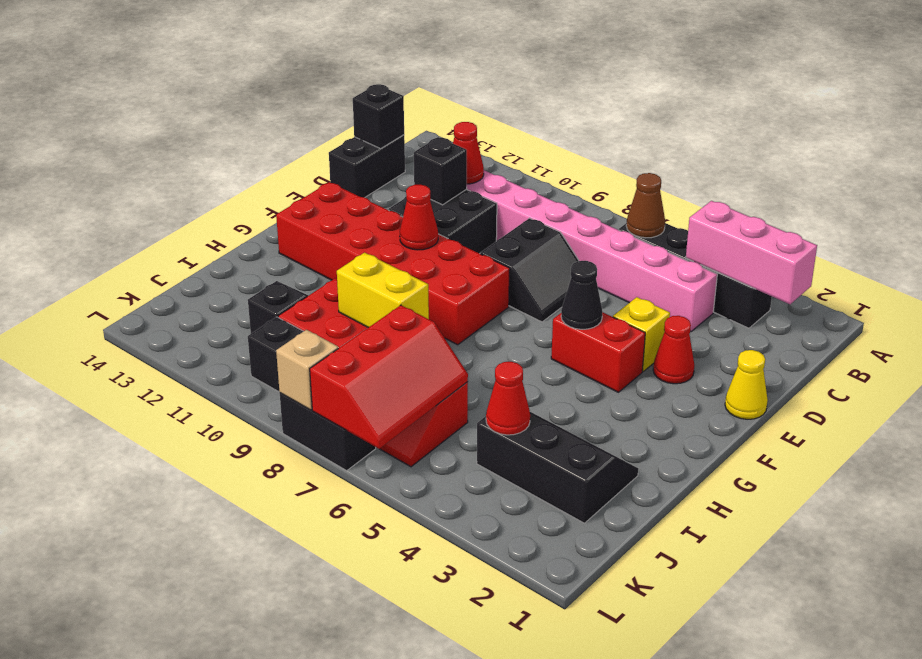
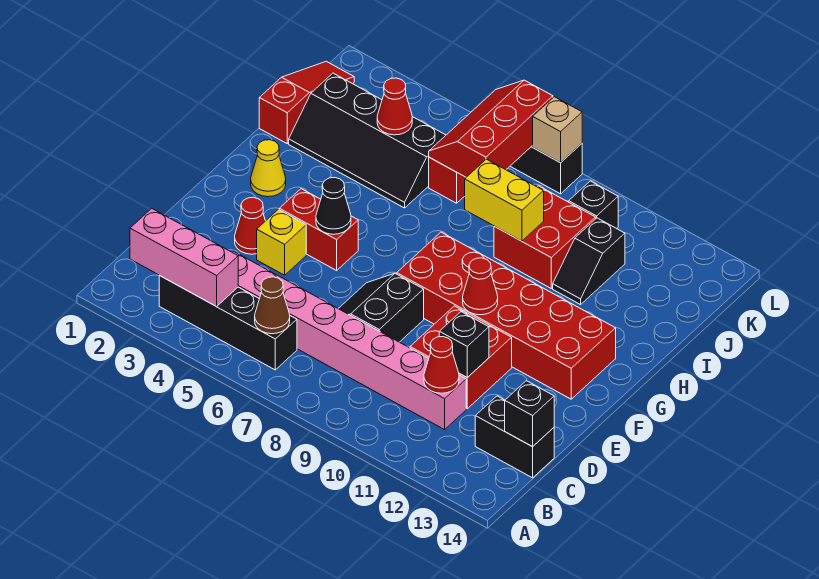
black 1x2 brick [329,135,405,198] -> black 1x2 brick turned to [475,396,554,478]
black 2x2 brick [388,189,497,254] -> red 2x2 brick [410,306,512,409]
yellow 1x1 cone [725,350,768,419] -> yellow 1x1 cone moved to [251,140,286,197]
none -> red 1x3 slope [259,61,354,143]
black 2x3 slope [477,412,638,523] -> black 2x4 slope [289,73,446,208]

